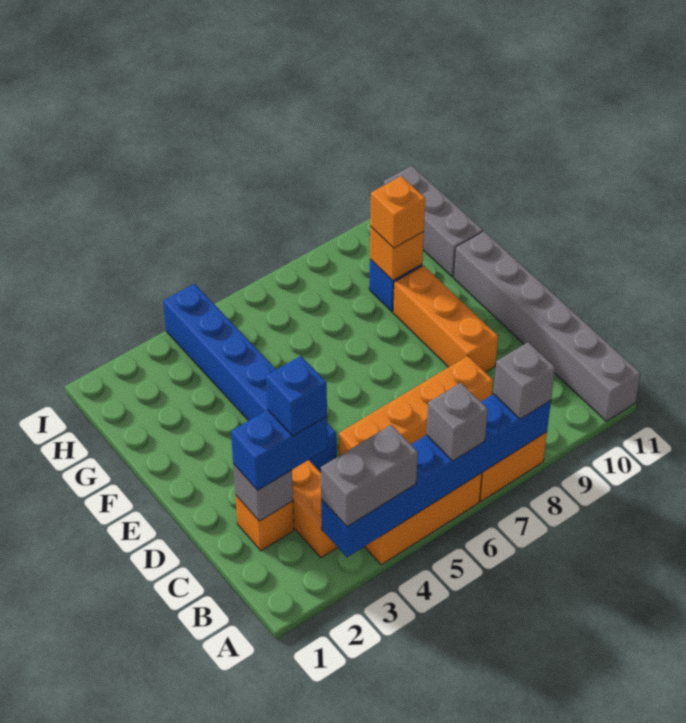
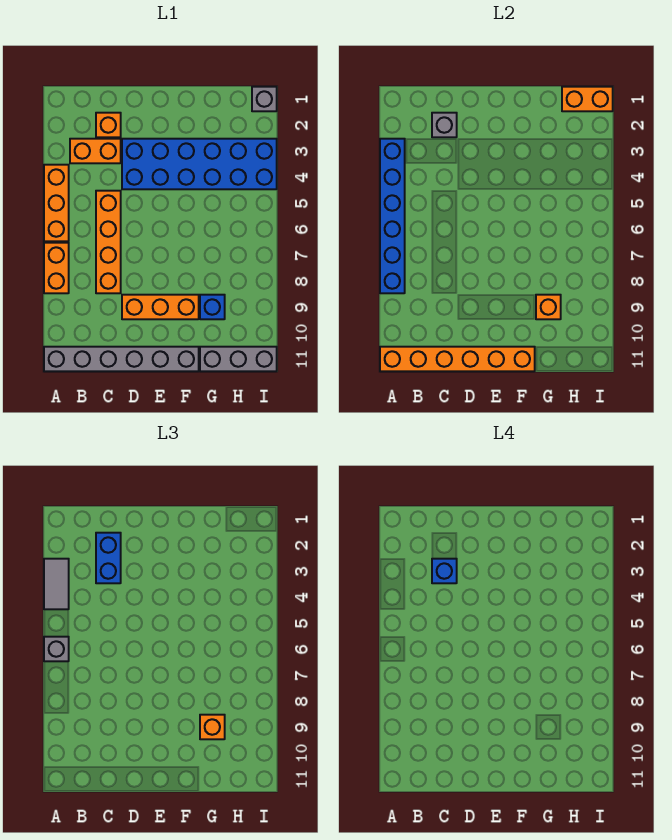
grey 1x2 brick [321,425,418,527] -> grey 1x2 tile [44,559,69,609]
grey 1x1 brick [493,342,555,419] -> grey 1x1 brick moved to [252,87,277,111]
none -> orange 1x6 brick [380,347,535,371]
blue 1x6 brick [163,284,336,472] -> blue 2x6 brick [122,139,277,189]
none -> orange 1x2 brick [562,87,613,111]

